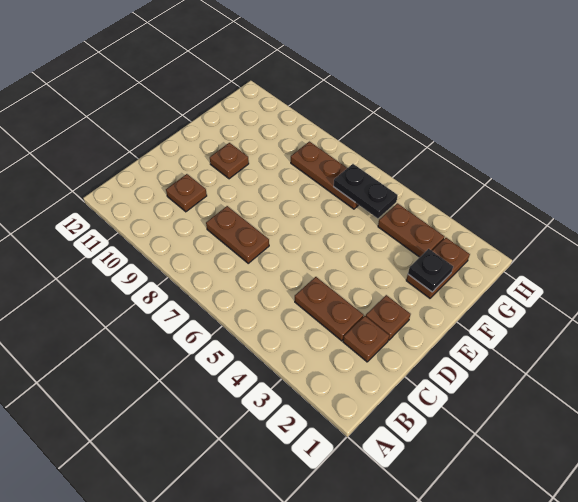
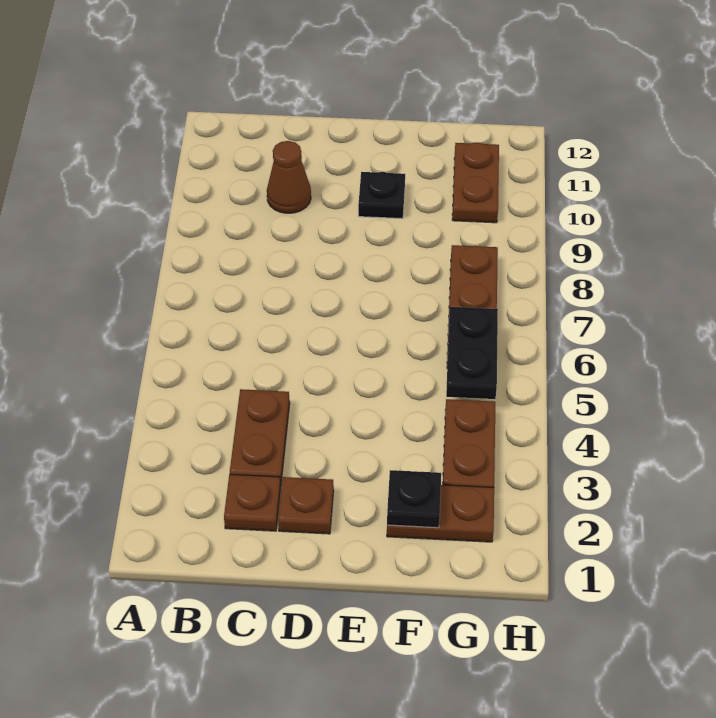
brown 1x2 plate [206,206,269,263] -> brown 1x2 plate moved to [452,142,499,223]
brown 1x1 plate [166,174,207,212] -> brown 1x1 cone [267,141,311,213]
brown 1x1 plate [210,143,249,179] -> black 1x1 plate [358,172,405,219]

